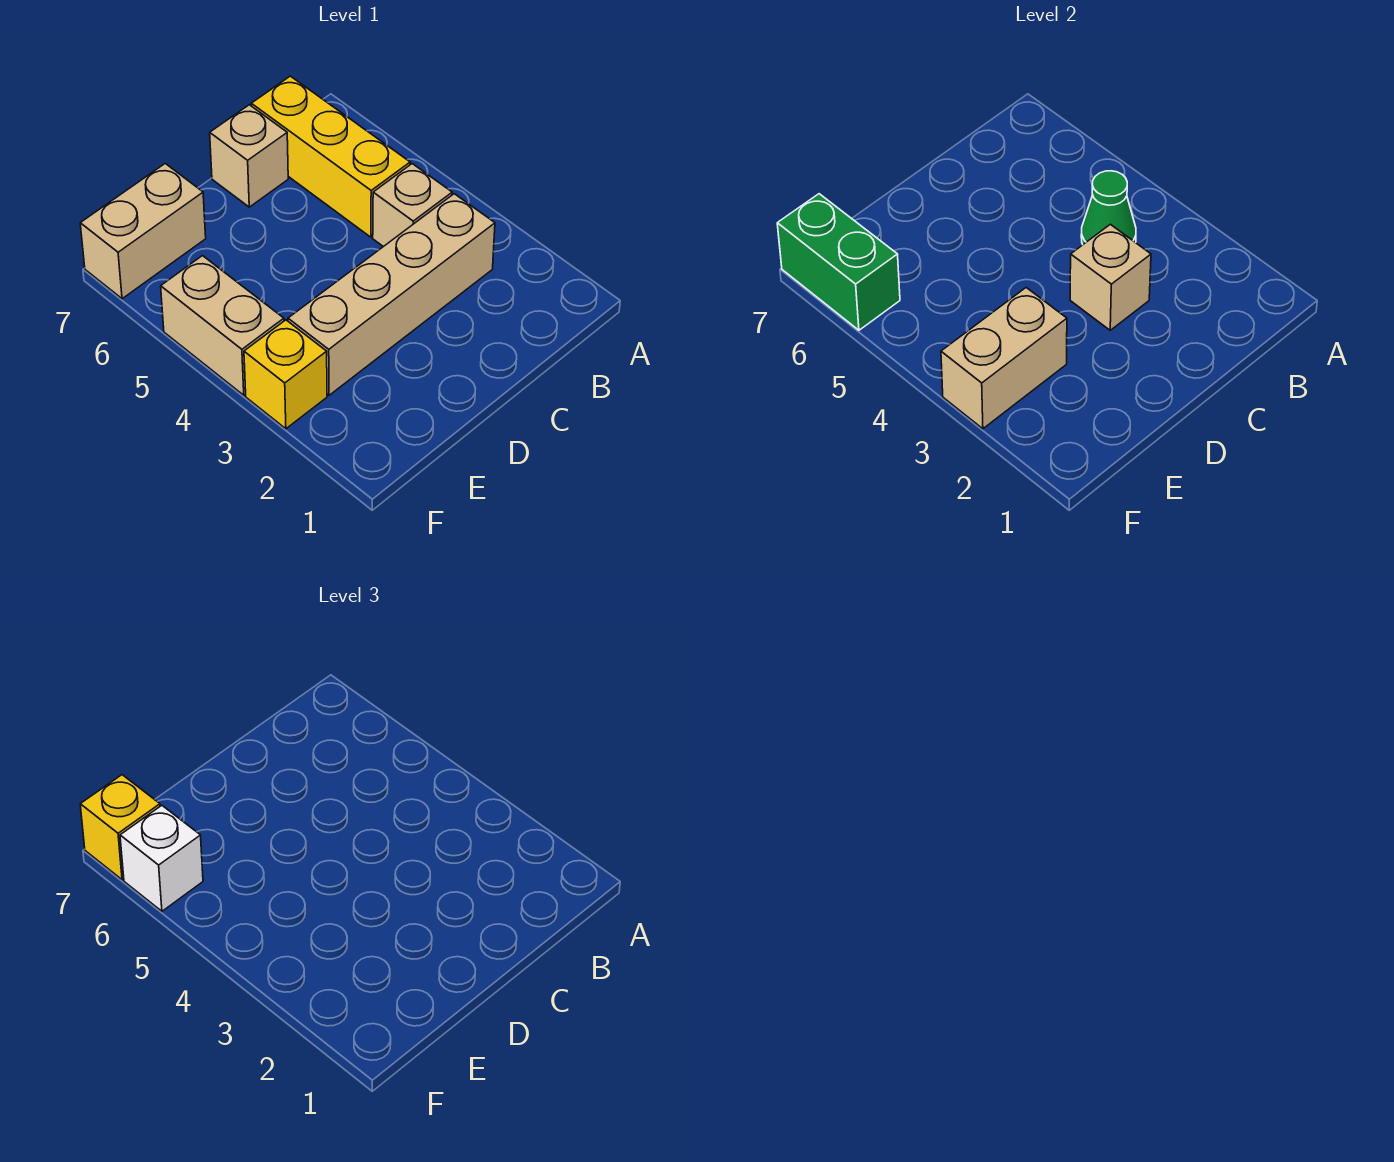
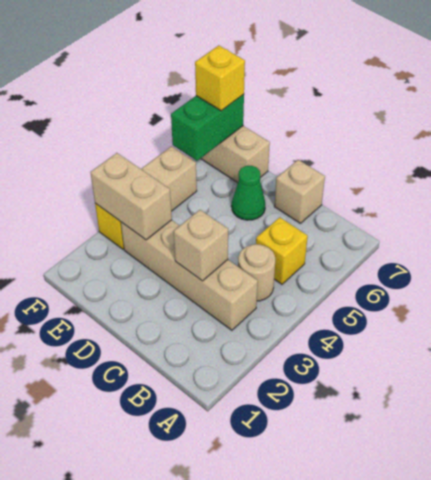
tan 1x1 brick [373,164,452,247] -> tan 1x1 round brick [238,244,275,301]
green 1x1 cone [1081,171,1136,244] -> green 1x1 cone moved to [232,166,265,220]
yellow 1x3 brick [251,76,410,237] -> yellow 1x1 brick [256,217,308,284]
white 1x1 brick [120,806,203,911] -> none

